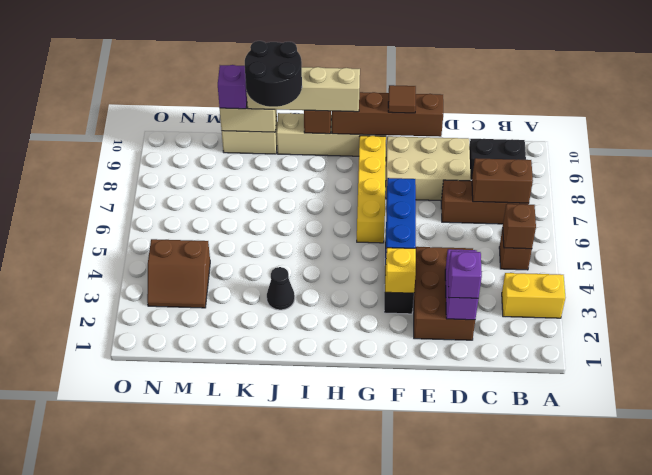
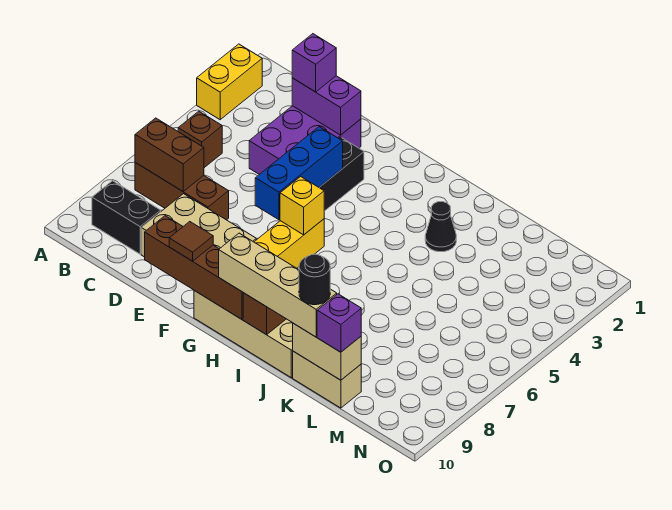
yellow 1x2 brick [502,273,565,318] -> yellow 1x2 brick turned to [197,44,262,120]
brown 1x1 brick [503,204,536,249] -> none
brown 2x3 brick [414,247,475,340] -> purple 2x3 brick [249,106,361,174]
purple 1x2 brick [445,249,478,320] -> purple 1x2 brick turned to [292,76,361,135]
yellow 1x1 brick [385,248,416,293] -> yellow 1x1 brick moved to [280,177,324,235]
black 2x2 round brick [245,41,302,107] -> black 1x1 round brick [299,254,330,305]
brown 2x2 slope [147,239,210,308] -> none

